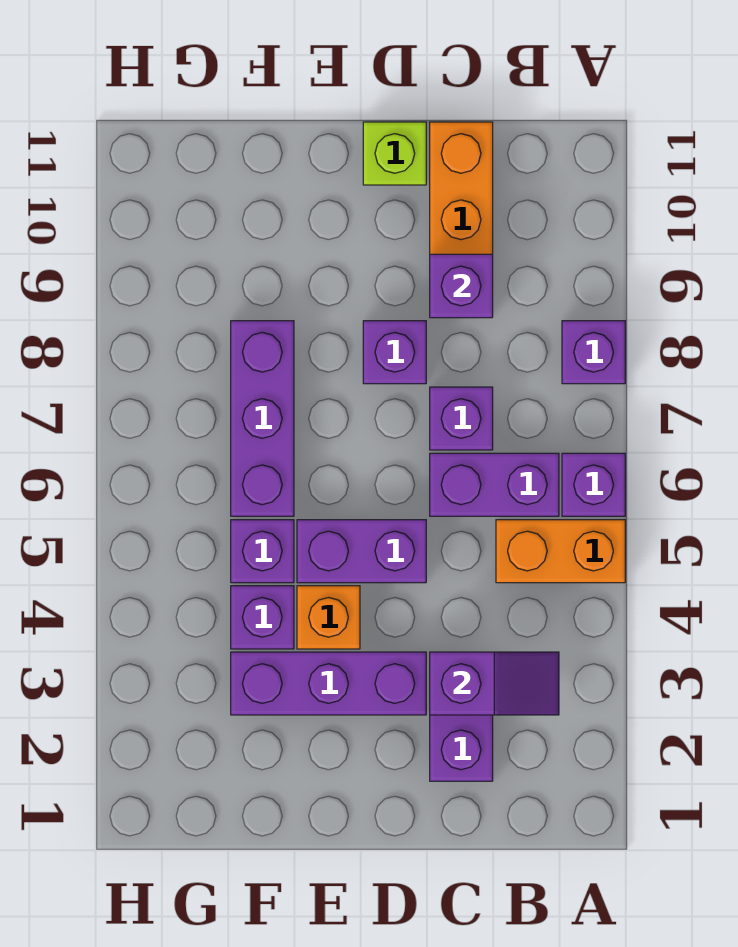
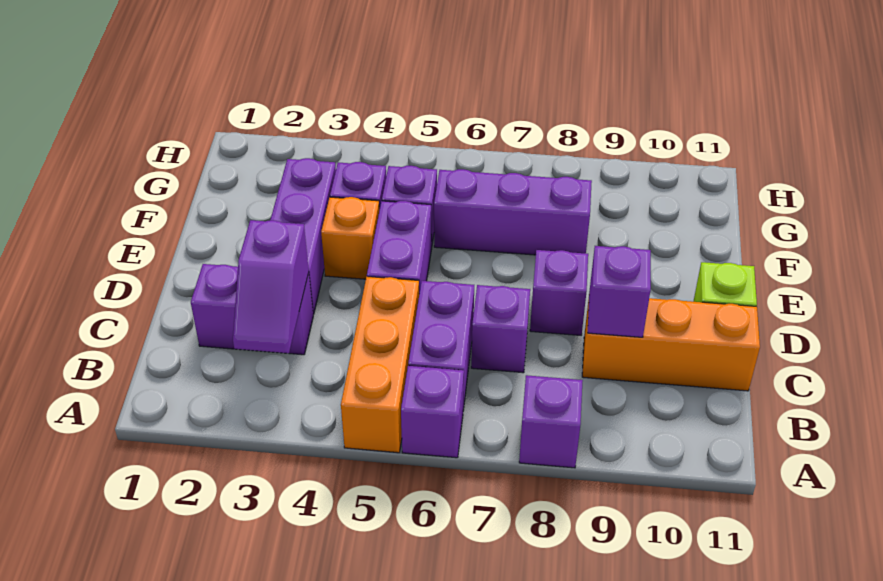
orange 1x2 brick [496,520,625,583] -> orange 1x3 brick [341,277,419,453]

